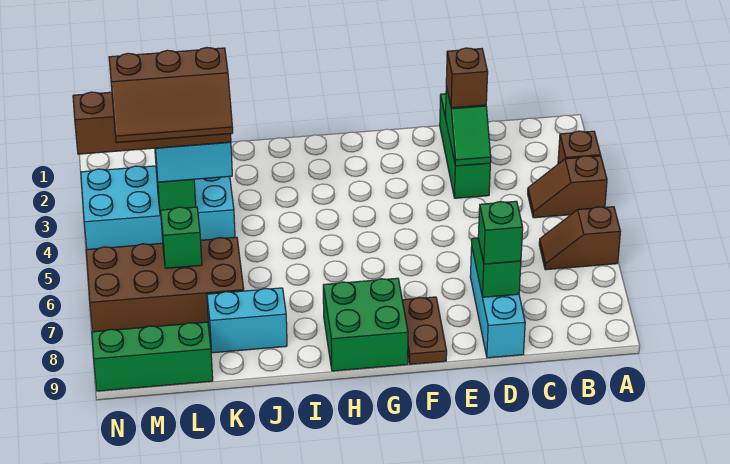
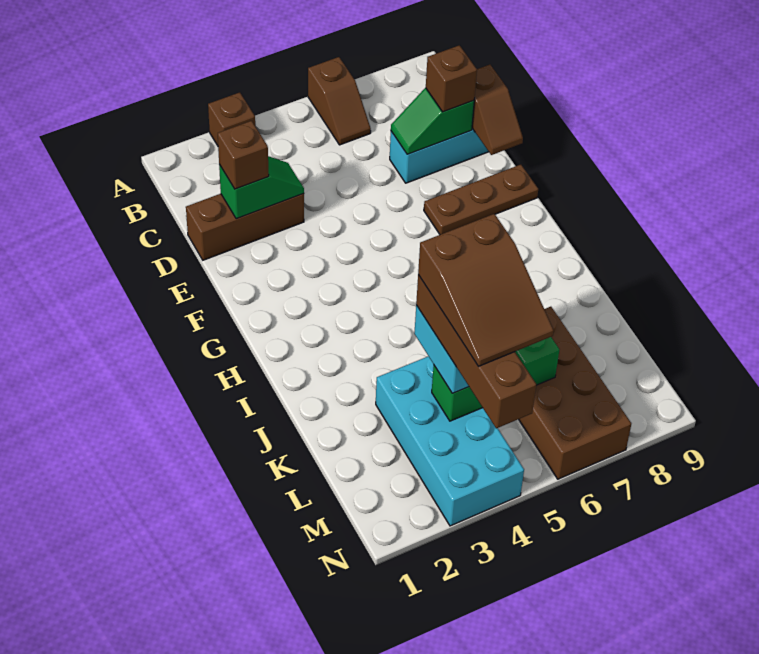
brown 1x2 slope [528,156,607,218] -> brown 1x2 slope moved to [472,65,523,155]
green 1x3 brick [440,94,490,198] -> brown 1x3 brick [186,193,304,260]
green 1x1 brick [478,201,523,264] -> brown 1x1 brick [426,45,477,112]
brown 1x2 plate [402,297,447,364] -> brown 1x3 plate [424,165,538,235]
green 2x2 brick [323,278,408,371] -> none
cyan 1x2 brick [207,288,287,353] -> none
brown 2x3 slope [109,47,233,143] -> brown 2x3 slope turned to [418,214,554,366]
green 1x3 brick [92,322,213,391] -> none

